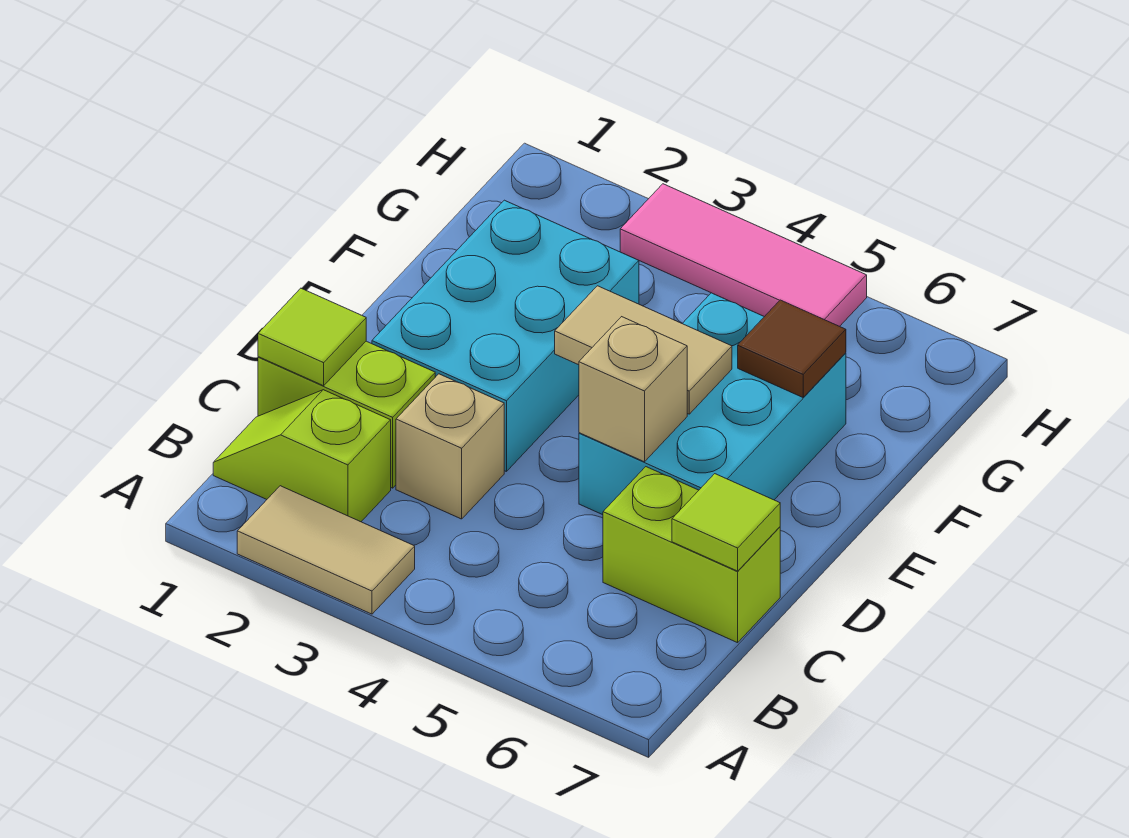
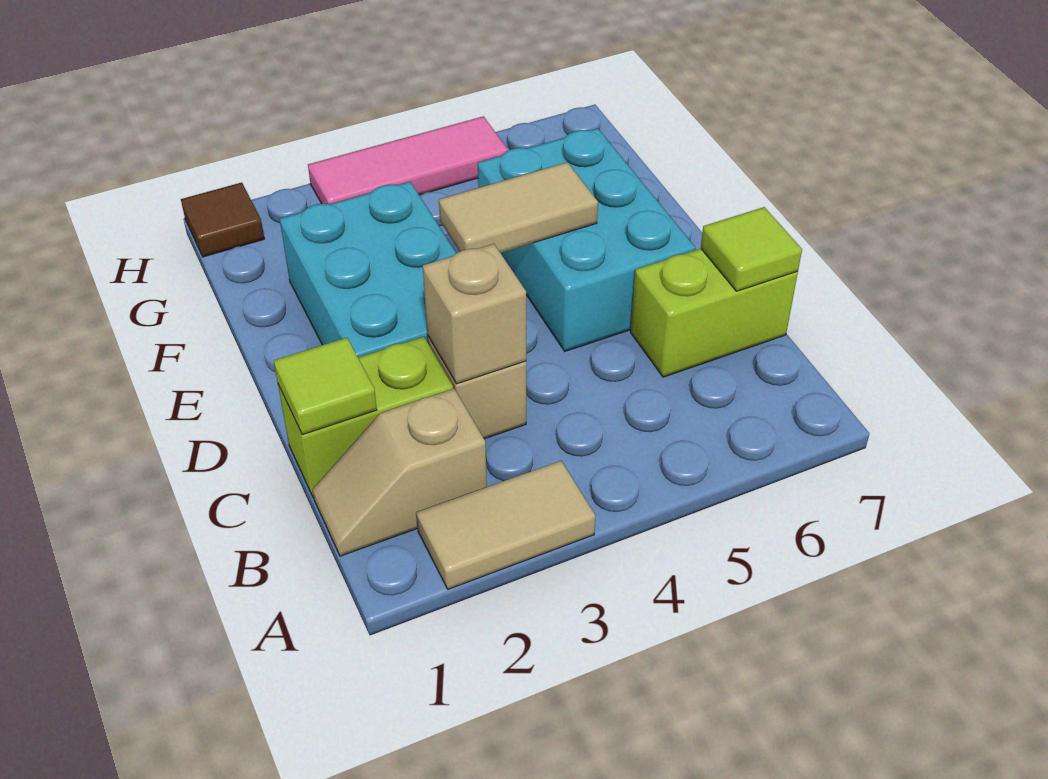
lime 1x2 slope [213,390,391,522] -> tan 1x2 slope [313,389,487,556]
tan 1x1 brick [579,317,687,462] -> tan 1x1 brick moved to [423,244,526,384]
brown 1x1 tile [738,300,846,397] -> brown 1x1 tile moved to [181,183,264,257]

